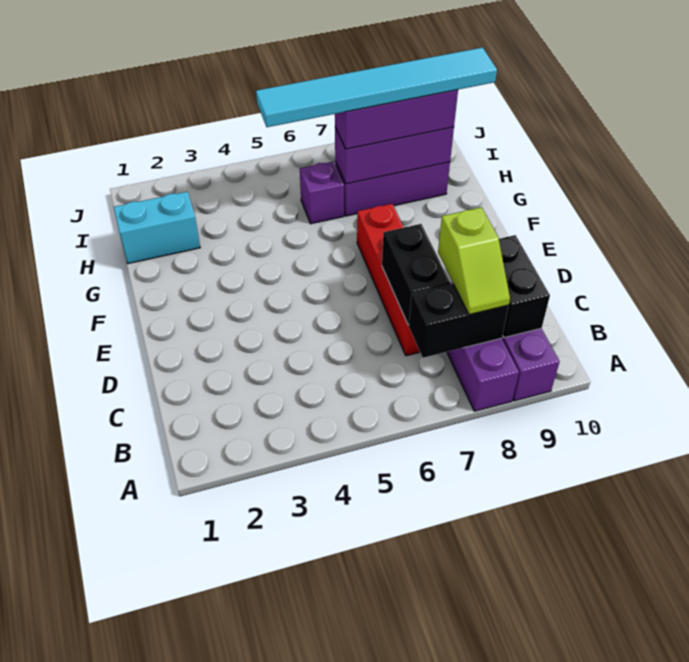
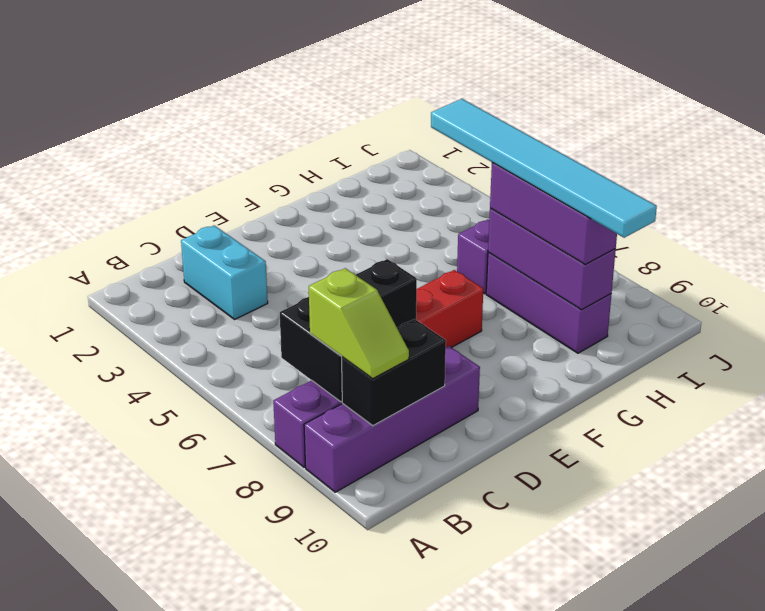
lime 1x2 slope [438,207,510,315] -> lime 1x2 slope turned to [309,268,409,379]
cyan 1x2 brick [114,192,200,264] -> cyan 1x2 brick moved to [181,225,268,319]

